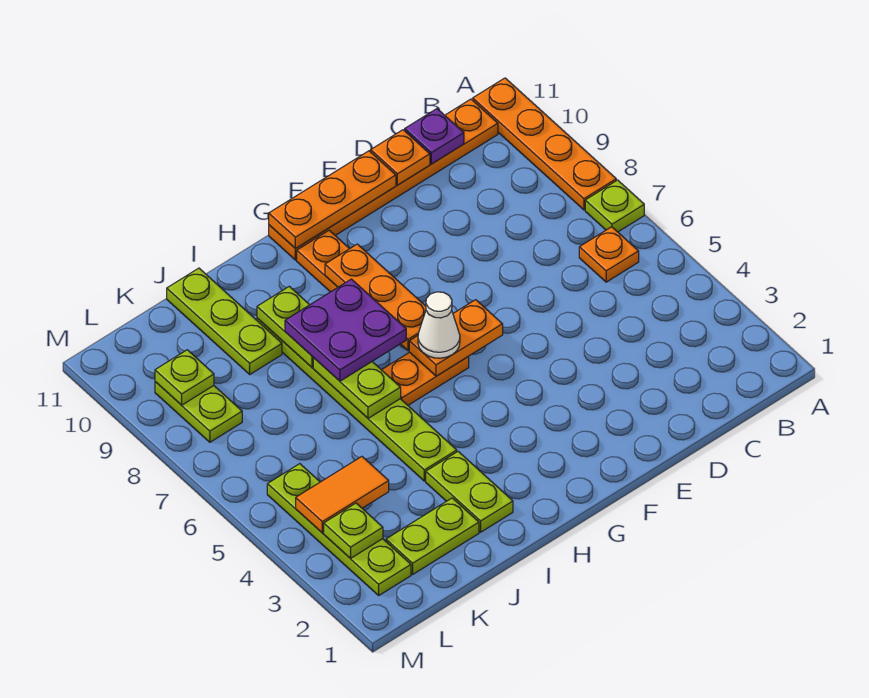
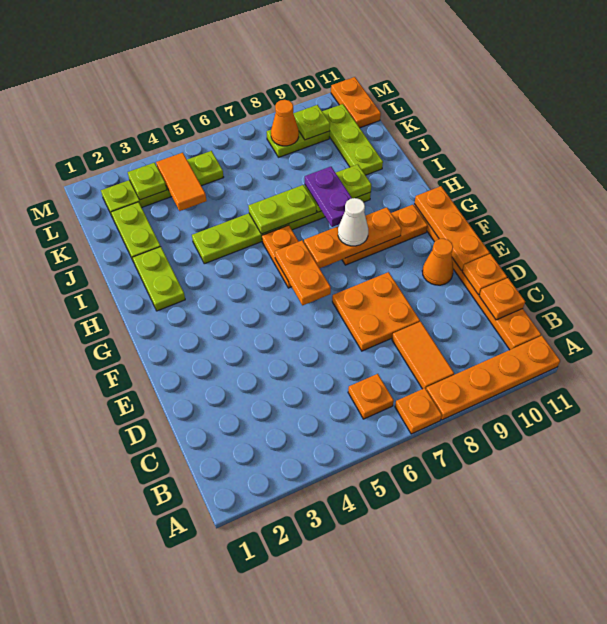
lime 1x1 plate [585,180,644,232] -> orange 1x1 plate [395,388,442,434]
none -> orange 1x2 tile [392,322,454,389]
purple 1x1 plate [405,109,464,164] -> orange 1x1 plate [479,278,525,320]
none -> orange 2x2 plate [332,272,420,351]
none -> orange 1x1 cone [422,239,453,285]
white 1x1 cone [418,292,460,358] -> white 1x1 cone moved to [338,198,368,246]
purple 2x2 plate [285,279,406,381] -> purple 1x2 plate [305,167,352,227]
lime 1x2 plate [426,452,513,532] -> lime 1x2 plate turned to [133,247,185,311]
lime 1x3 plate [167,268,282,374] -> lime 1x3 plate turned to [322,104,383,175]
none -> orange 1x1 cone [271,100,299,146]
none -> orange 1x2 plate [331,77,381,128]

